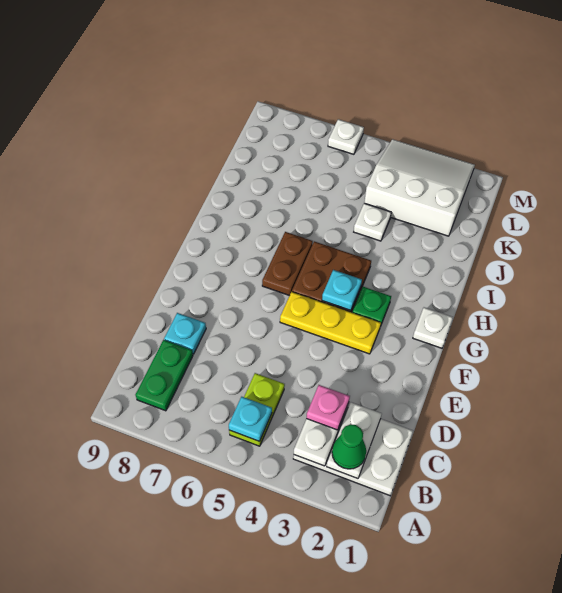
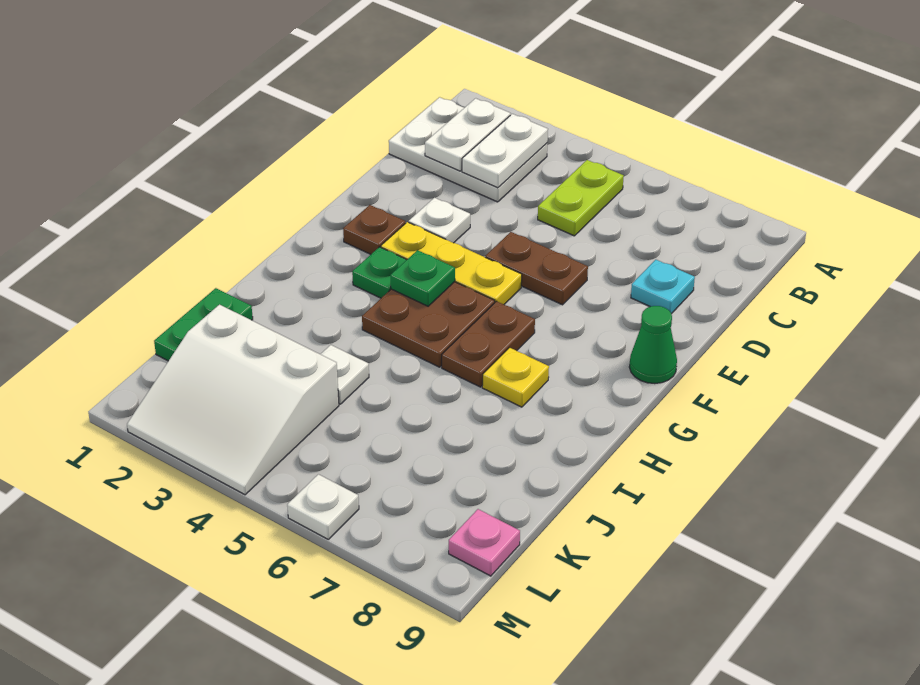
green 1x1 cone [332,424,366,469] -> green 1x1 cone moved to [629,306,677,384]
cyan 1x1 plate [229,397,272,441] -> none
green 1x2 plate [135,340,193,411] -> green 1x2 plate moved to [154,288,253,361]
pink 1x1 plate [307,385,350,430] -> pink 1x1 plate moved to [449,509,520,576]
none -> brown 1x2 plate [485,232,588,305]
none -> brown 1x1 plate [343,205,406,255]
white 1x1 plate [413,307,453,348] -> white 1x1 plate moved to [409,198,470,243]
cyan 1x1 plate [322,270,362,311] -> green 1x1 plate [390,250,455,306]
none -> yellow 1x1 plate [482,348,549,407]

